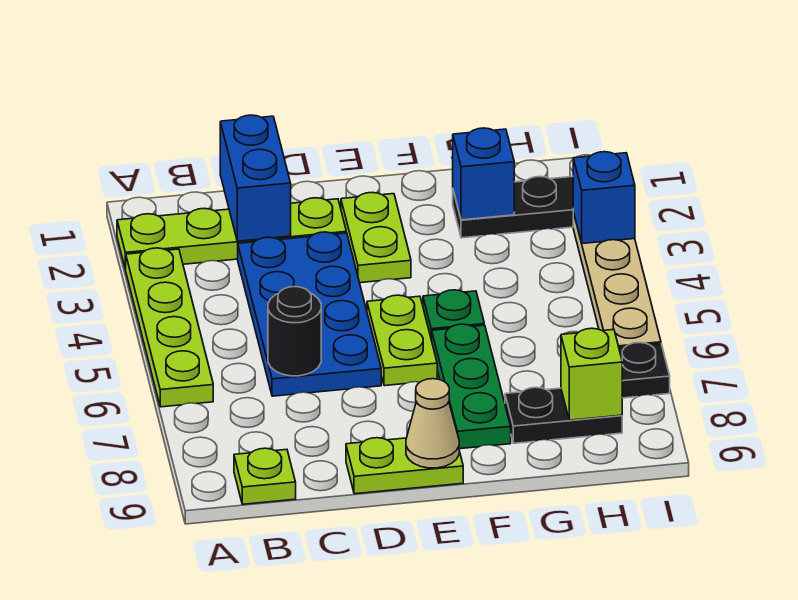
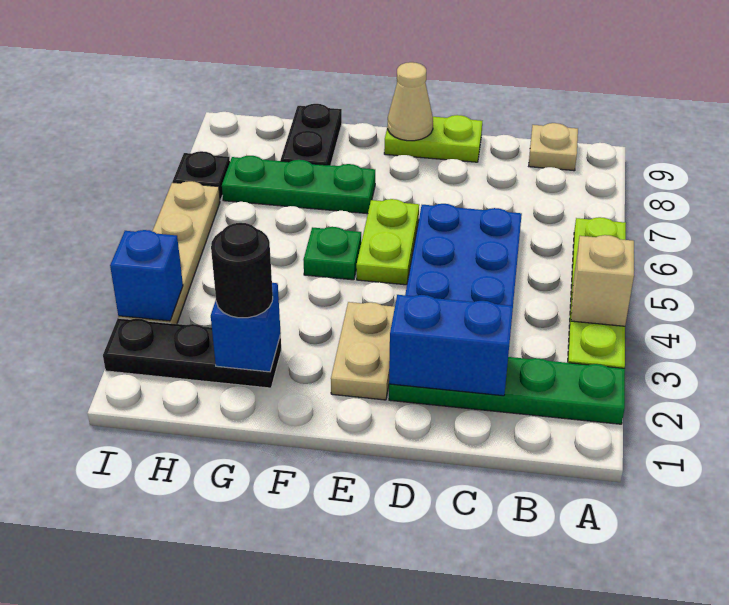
lime 1x4 plate [117,198,346,270] -> green 1x4 plate [389,357,625,424]
none -> tan 1x1 brick [571,235,634,326]
lime 1x1 plate [234,448,296,504] -> tan 1x1 plate [529,123,578,171]
blue 1x2 brick [220,115,291,241] -> blue 1x2 brick turned to [389,295,513,396]
black 1x1 round brick [268,287,321,376] -> black 1x1 round brick moved to [211,223,273,318]
lime 1x2 plate [341,193,411,283] -> tan 1x2 plate [331,302,395,400]
green 1x3 plate [432,324,511,449] -> green 1x3 plate turned to [222,156,375,214]
black 1x2 plate [505,387,622,443] -> black 1x2 plate turned to [281,104,342,165]
lime 1x1 brick [561,328,622,420] -> none

